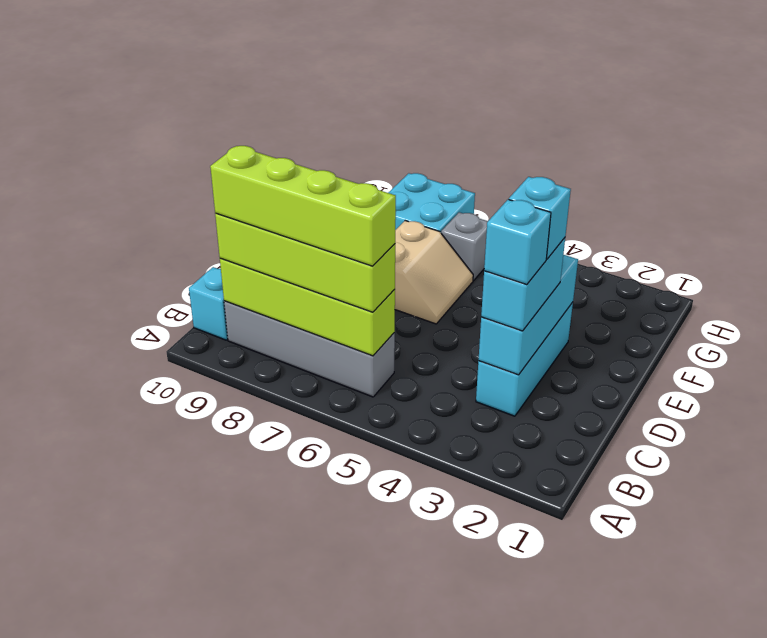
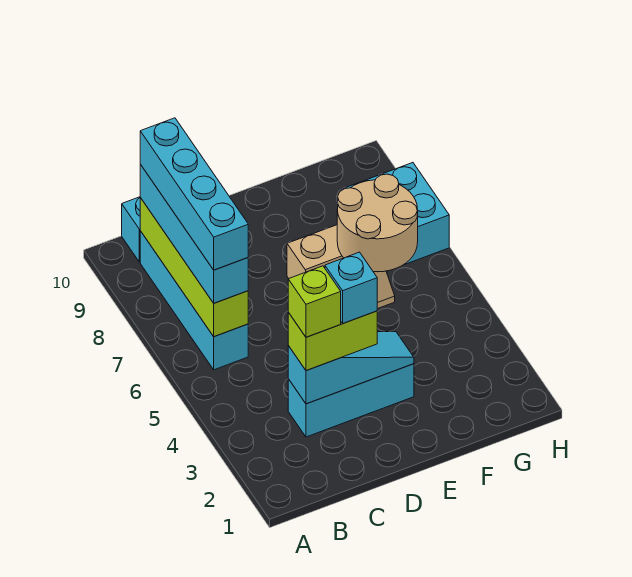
grey 1x4 brick [224,301,395,397] -> cyan 1x4 brick [140,231,248,370]
lime 1x4 brick [215,213,395,312] -> cyan 1x4 brick [140,165,248,303]
lime 1x4 brick [210,146,396,266] -> cyan 1x4 brick [140,118,248,270]
cyan 1x3 brick [478,255,578,375] -> cyan 1x3 slope [288,332,414,404]
cyan 1x2 brick [481,238,565,331] -> lime 1x2 brick [288,311,377,371]
cyan 1x1 brick [484,199,551,285] -> lime 1x1 brick [288,266,341,337]
none -> tan 2x2 round brick [337,174,418,272]
grey 1x1 brick [441,212,488,281] -> none

